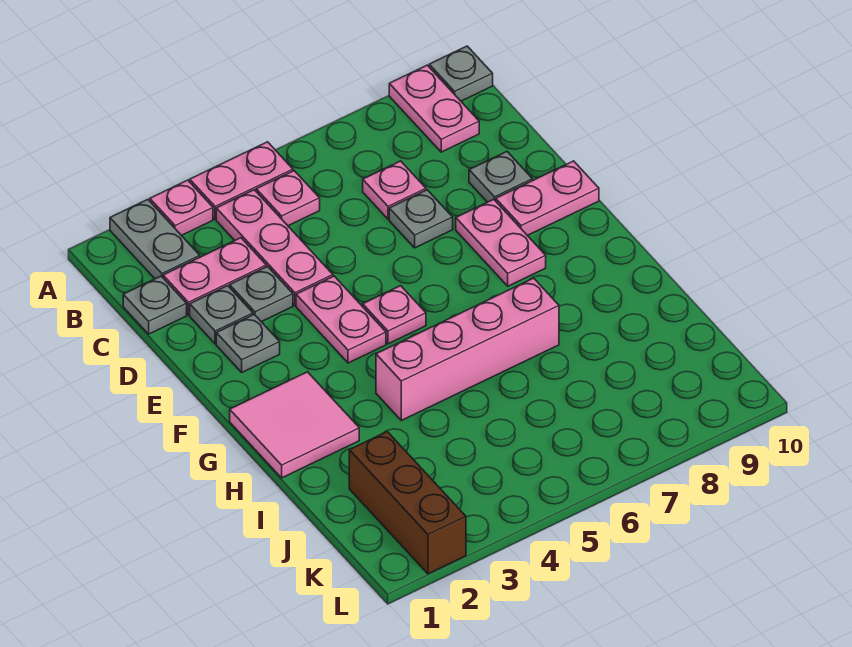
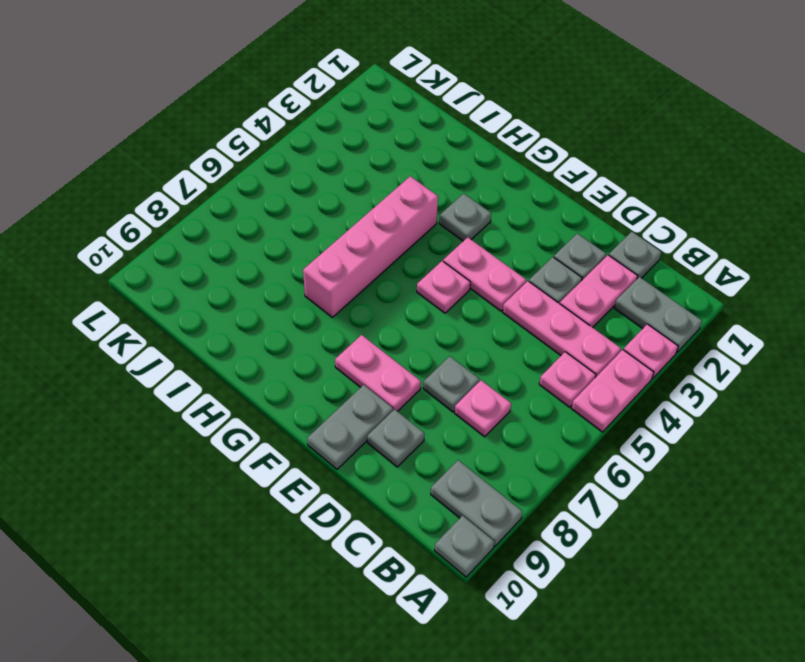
pink 1x2 plate [389,65,479,152] -> grey 1x2 plate [431,460,523,547]
grey 1x1 plate [216,314,280,372] -> grey 1x1 plate moved to [439,193,491,241]
pink 1x2 plate [496,161,599,236] -> grey 1x2 plate [307,385,393,469]
pink 2x2 tile [230,372,359,478] -> none
brown 1x3 brick [349,432,466,574] -> none

